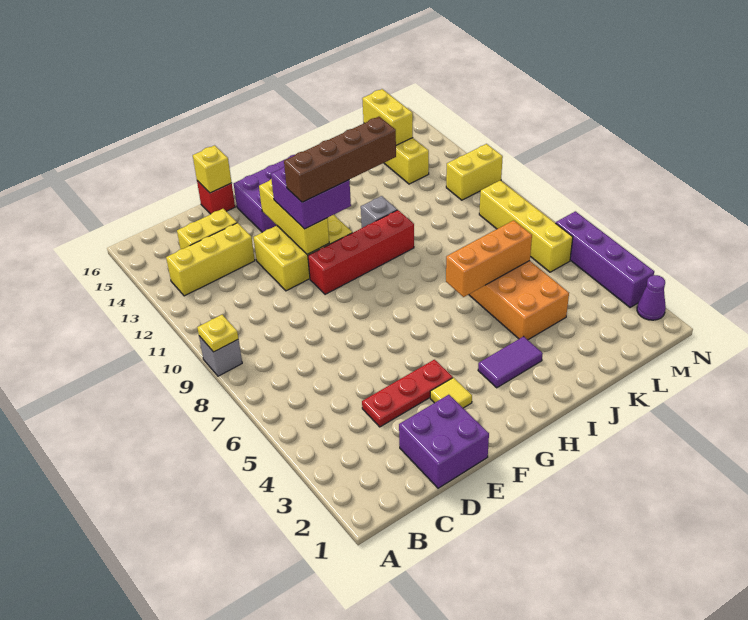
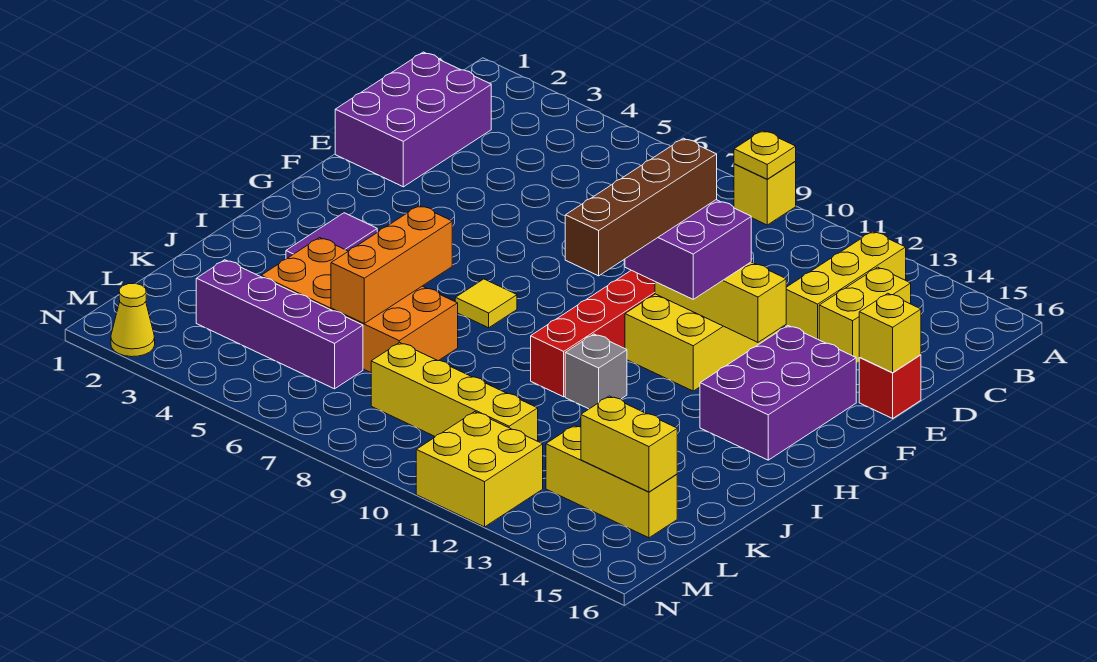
grey 1x1 brick [199,336,242,376] -> yellow 1x1 brick [734,162,796,225]
purple 2x2 brick [399,395,489,488] -> purple 2x3 brick [335,52,491,187]
red 1x3 plate [362,360,453,427] -> none
yellow 1x1 tile [430,378,472,408] -> yellow 1x1 tile moved to [455,279,517,328]
yellow 1x4 brick [479,180,573,272] -> yellow 1x4 brick moved to [371,343,538,441]
yellow 1x2 brick [446,144,503,200] -> yellow 2x2 brick [416,412,543,527]
purple 1x1 cone [637,275,666,320] -> yellow 1x1 cone [111,283,155,357]
purple 1x4 brick [556,211,654,308] -> purple 1x4 brick moved to [196,260,363,389]

